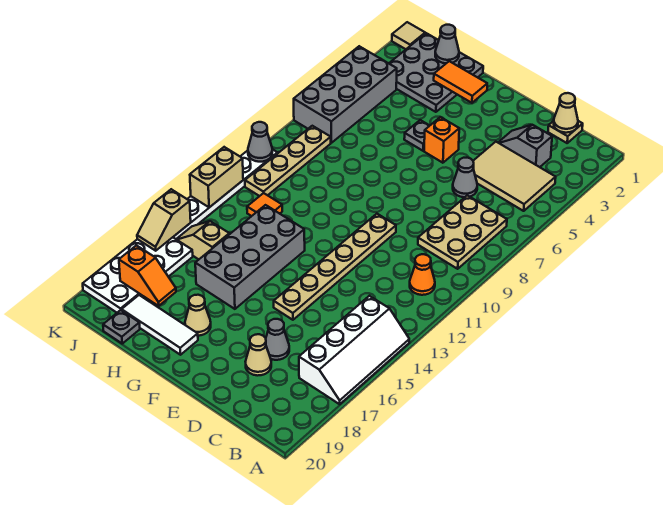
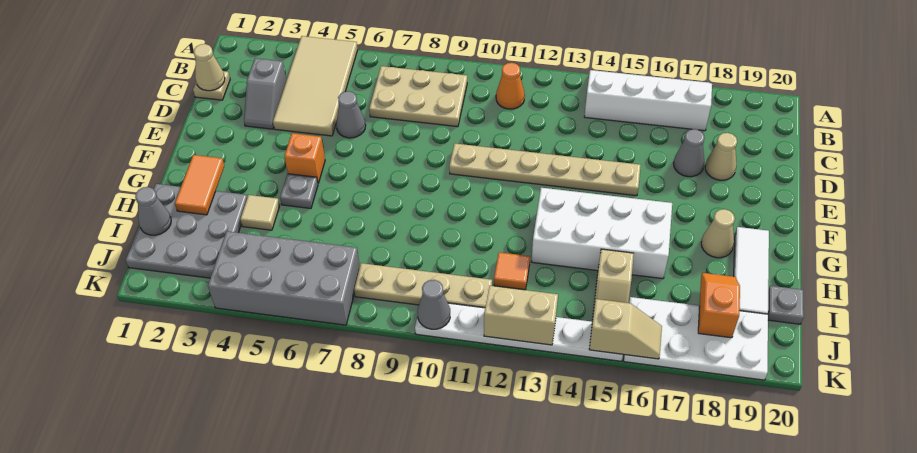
tan 2x3 tile [473,142,556,211] -> tan 2x4 tile [273,36,358,136]
grey 2x4 brick [195,205,305,309] -> white 2x4 brick [532,188,672,279]
tan 1x1 tile [392,22,425,49] -> tan 1x1 tile moved to [240,195,280,230]

